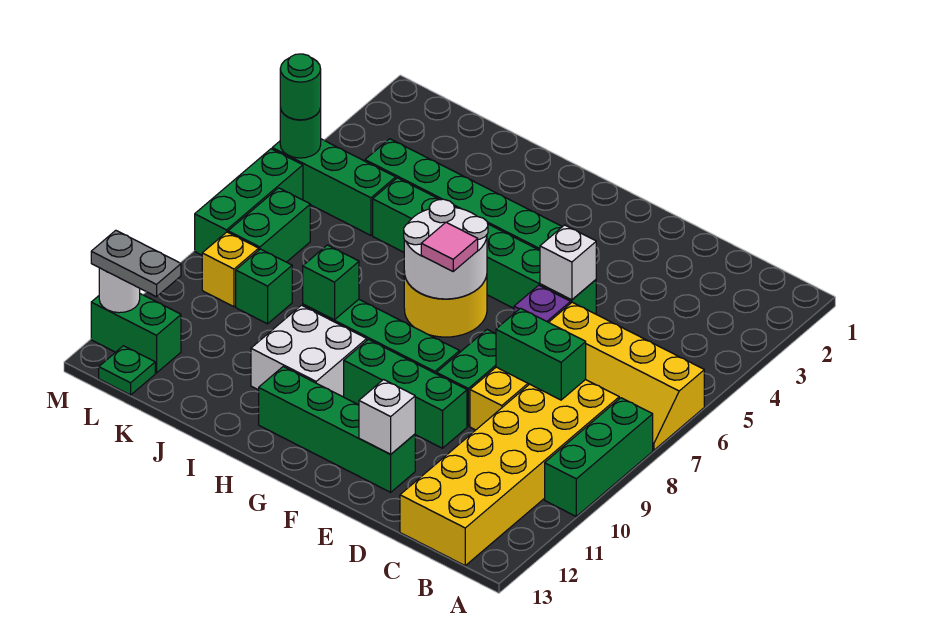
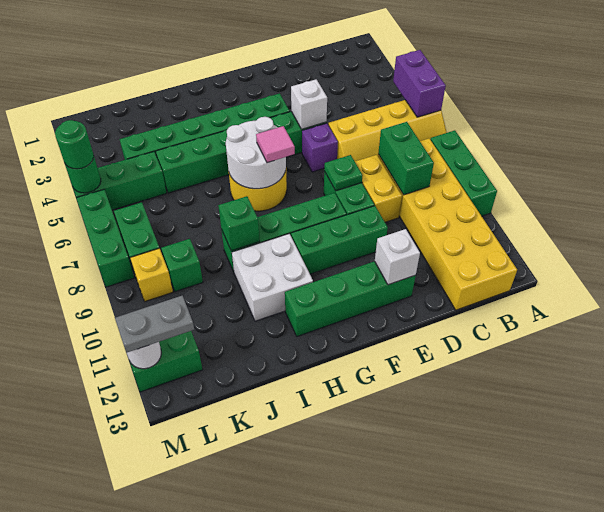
none -> purple 1x2 brick [393,50,446,117]
green 1x2 brick [496,308,586,400] -> green 1x2 brick turned to [378,122,434,195]
green 1x1 plate [99,346,155,395] -> green 1x1 plate moved to [324,155,363,191]

